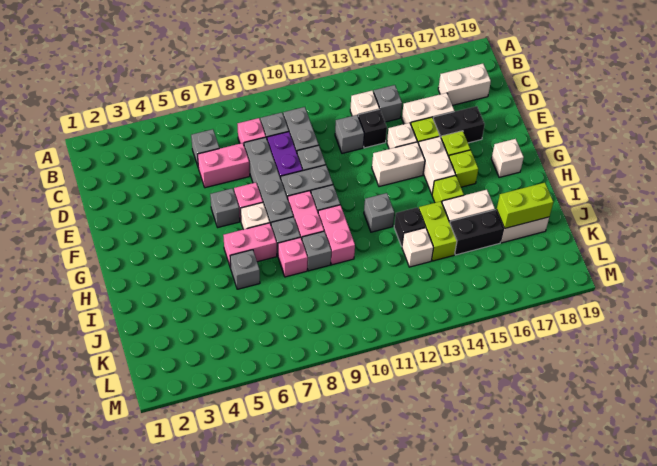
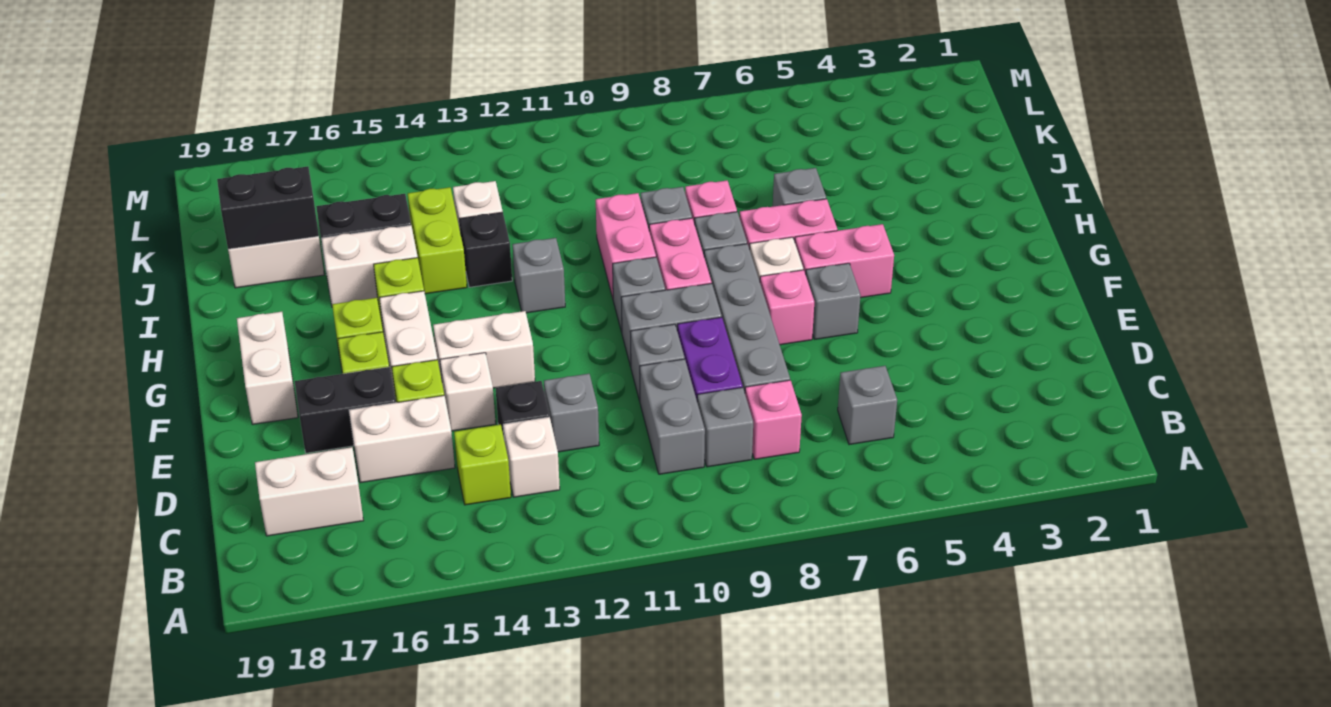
grey 1x1 brick [374,85,402,122] -> lime 1x1 brick [454,425,511,505]
pink 1x2 brick [197,143,250,188] -> pink 1x2 brick moved to [795,224,894,298]
white 1x1 brick [491,139,524,177] -> white 1x2 brick [237,312,298,424]
lime 1x2 brick [497,183,553,228] -> black 1x2 brick [217,166,319,249]

